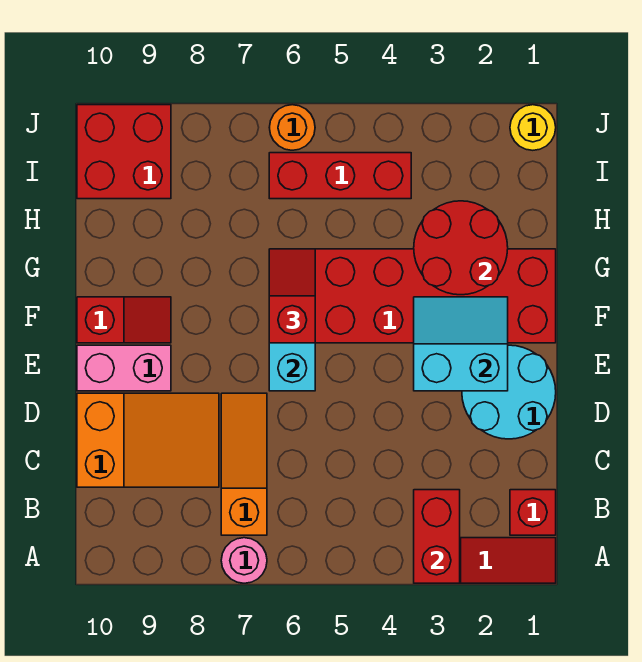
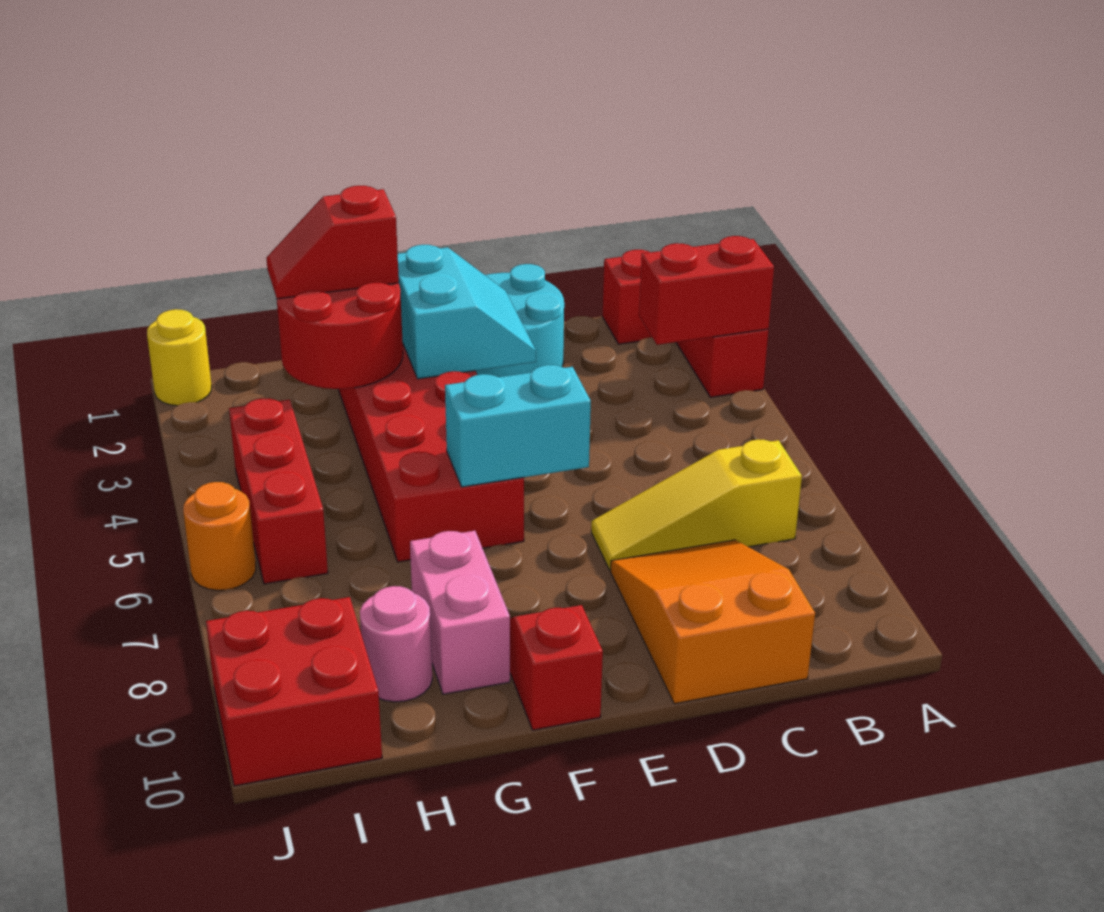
pink 1x1 round brick [221,538,267,583] -> pink 1x1 round brick moved to [360,586,432,702]
orange 1x3 slope [221,393,267,535] -> yellow 1x3 slope [591,439,802,570]
cyan 2x2 slope [414,297,508,391] -> cyan 2x2 slope turned to [398,245,536,379]
pink 1x2 brick [77,345,171,391] -> pink 1x2 brick moved to [410,531,510,694]
red 1x2 slope [269,249,315,343] -> red 1x2 slope moved to [266,186,399,299]

